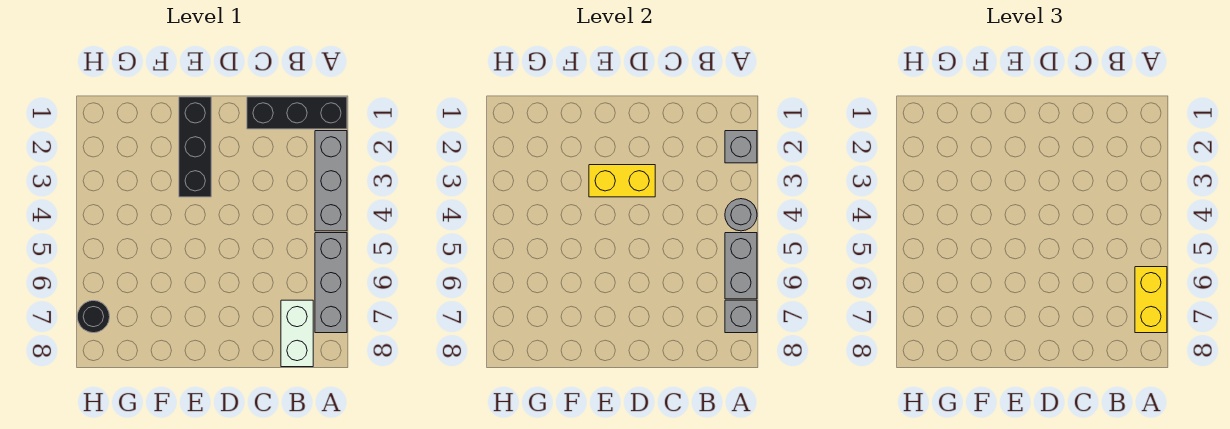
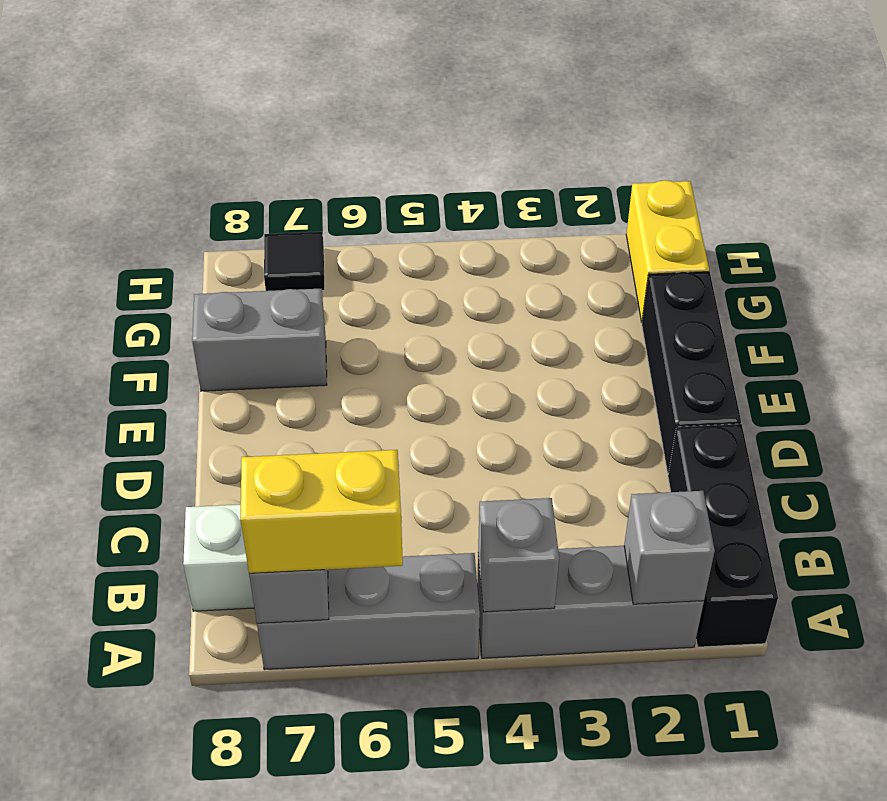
grey 1x1 round brick [725,199,757,231] -> grey 1x1 brick [478,498,559,612]
grey 1x2 brick [725,233,757,299] -> grey 1x2 brick moved to [192,289,327,391]
yellow 1x2 brick [589,165,655,197] -> yellow 1x2 brick moved to [626,180,709,322]
black 1x3 brick [179,97,211,197] -> black 1x3 brick turned to [642,272,741,473]
black 1x1 round brick [77,301,110,333] -> black 1x1 tile [264,232,325,291]

